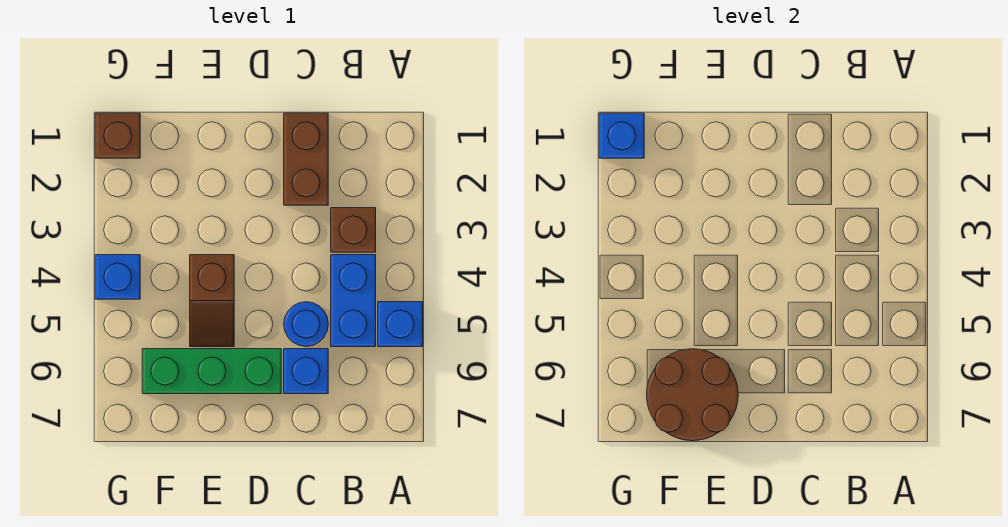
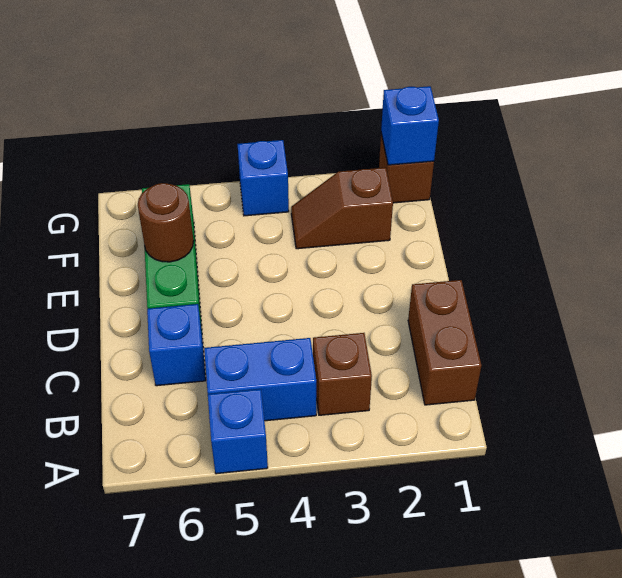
brown 1x2 brick [284,113,328,205] -> brown 1x2 brick turned to [408,280,481,405]
blue 1x1 round brick [284,302,328,346] -> none
brown 1x2 slope [190,255,234,347] -> brown 1x2 slope moved to [291,168,393,249]
brown 2x2 round brick [646,349,738,441] -> brown 1x1 round brick [138,183,194,262]

